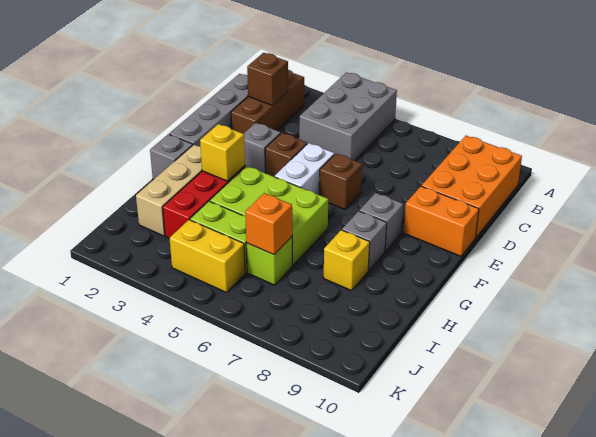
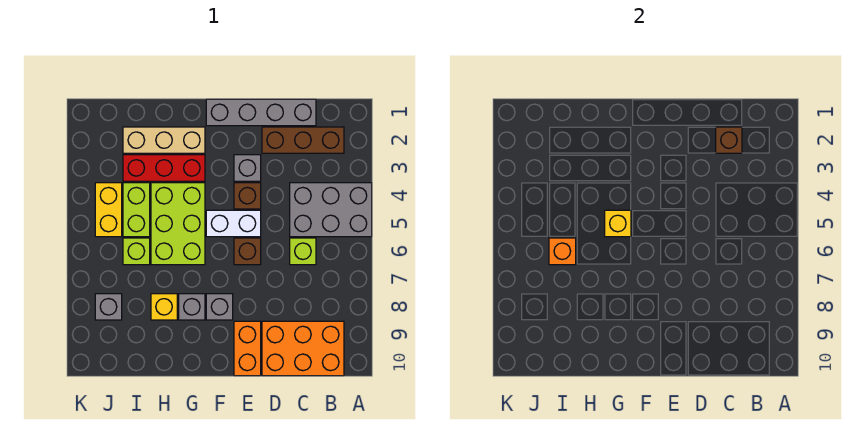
none -> lime 1x1 brick [290,238,316,265]
grey 1x1 brick [150,134,193,180] -> grey 1x1 brick moved to [95,294,122,320]
yellow 1x1 brick [200,124,245,181] -> yellow 1x1 brick moved to [605,210,631,237]

